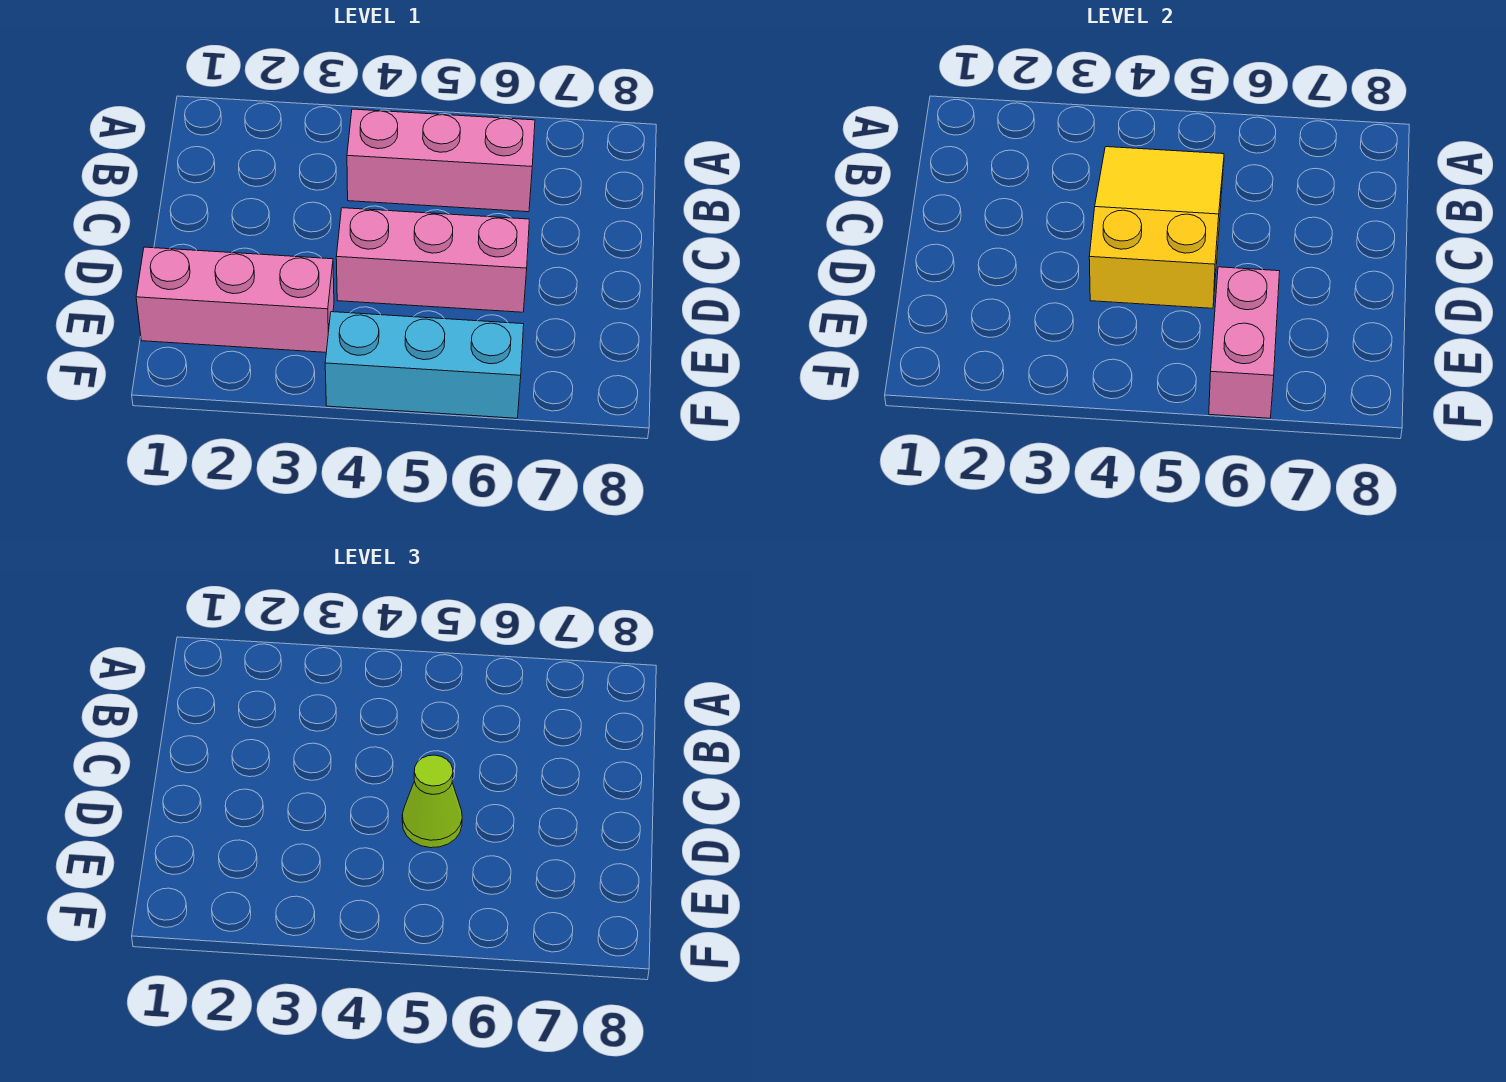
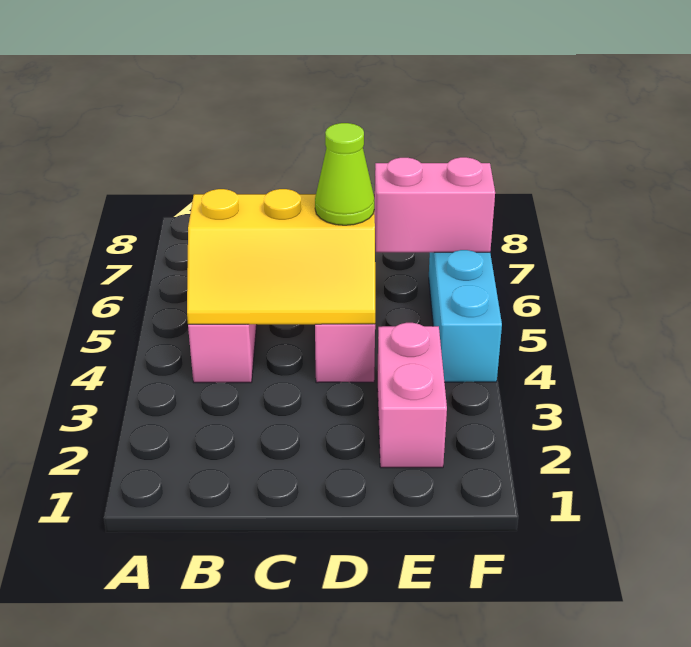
yellow 2x3 slope [1089,147,1224,308] -> yellow 2x3 slope turned to [187,189,375,324]
pink 1x3 brick [136,247,334,352] -> pink 1x2 brick [377,323,447,468]

